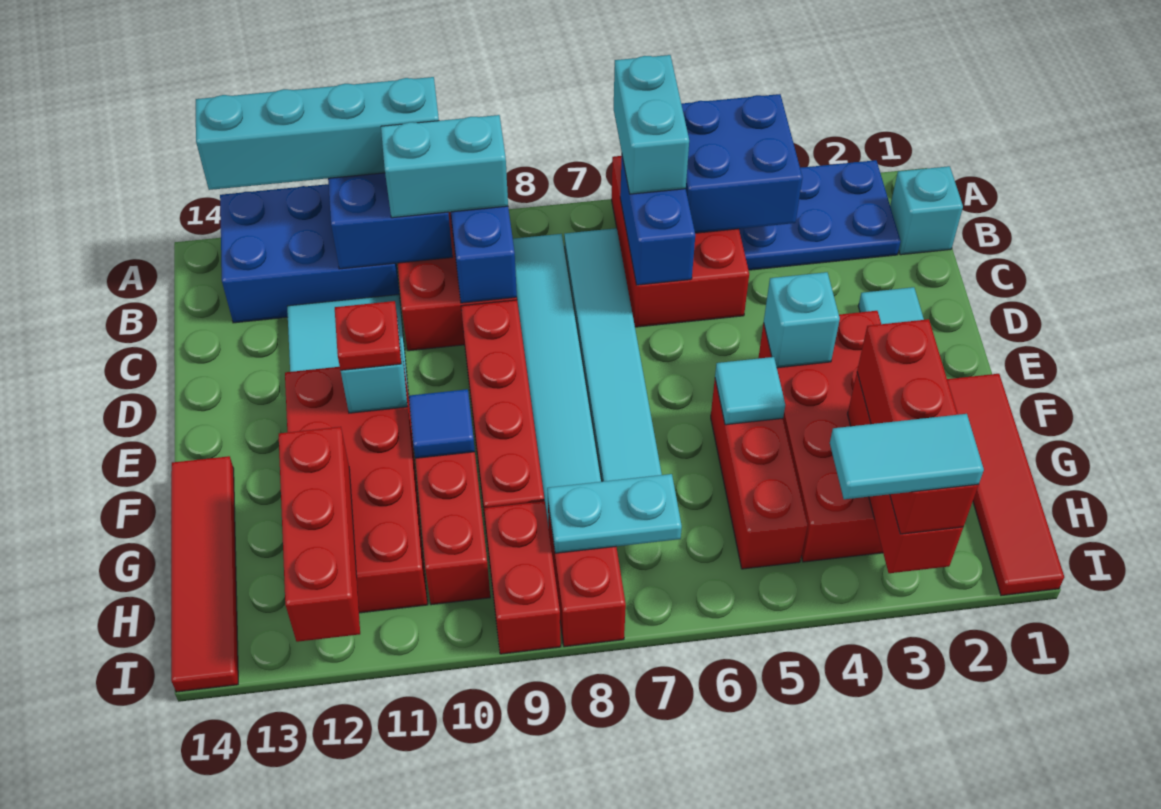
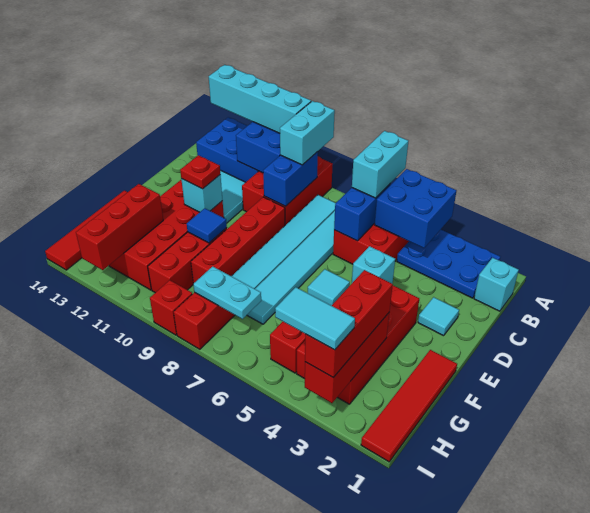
cyan 1x2 brick [381,115,508,218] -> cyan 1x2 brick turned to [280,101,335,165]
red 1x2 brick [484,501,561,654] -> red 1x1 brick [150,280,192,335]

